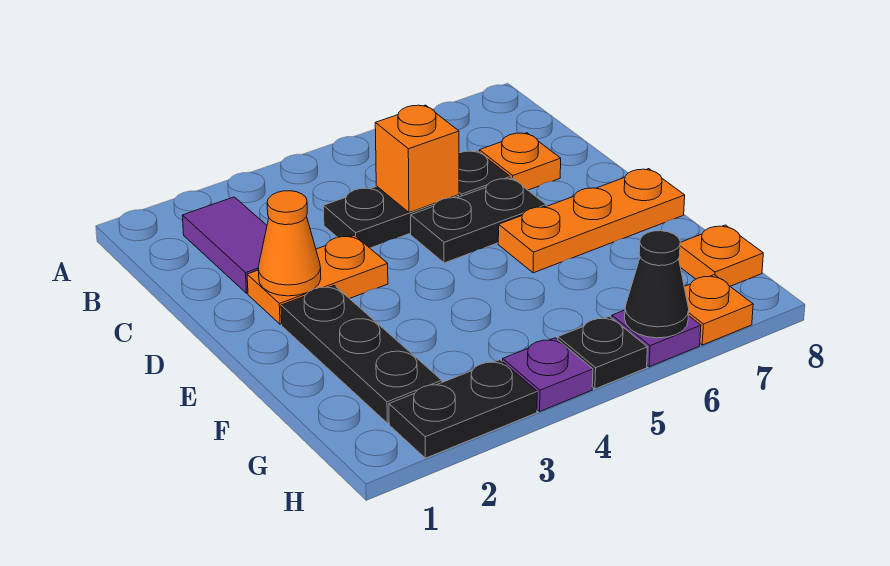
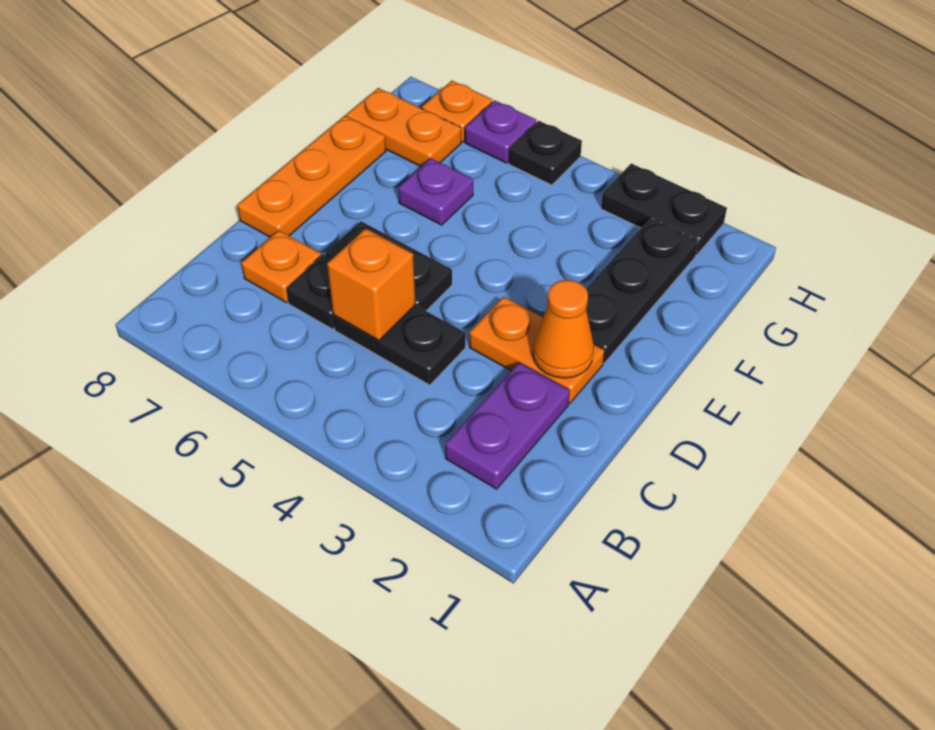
purple 1x2 tile [182,197,267,293] -> purple 1x2 plate [445,362,570,489]
orange 1x3 plate [498,169,685,273] -> orange 1x3 plate turned to [237,116,386,237]
orange 1x1 plate [679,225,763,286] -> orange 1x2 plate [346,88,461,167]
purple 1x1 plate [503,338,593,411] -> purple 1x1 plate moved to [398,158,473,225]
black 1x1 cone [625,231,689,338] -> none

